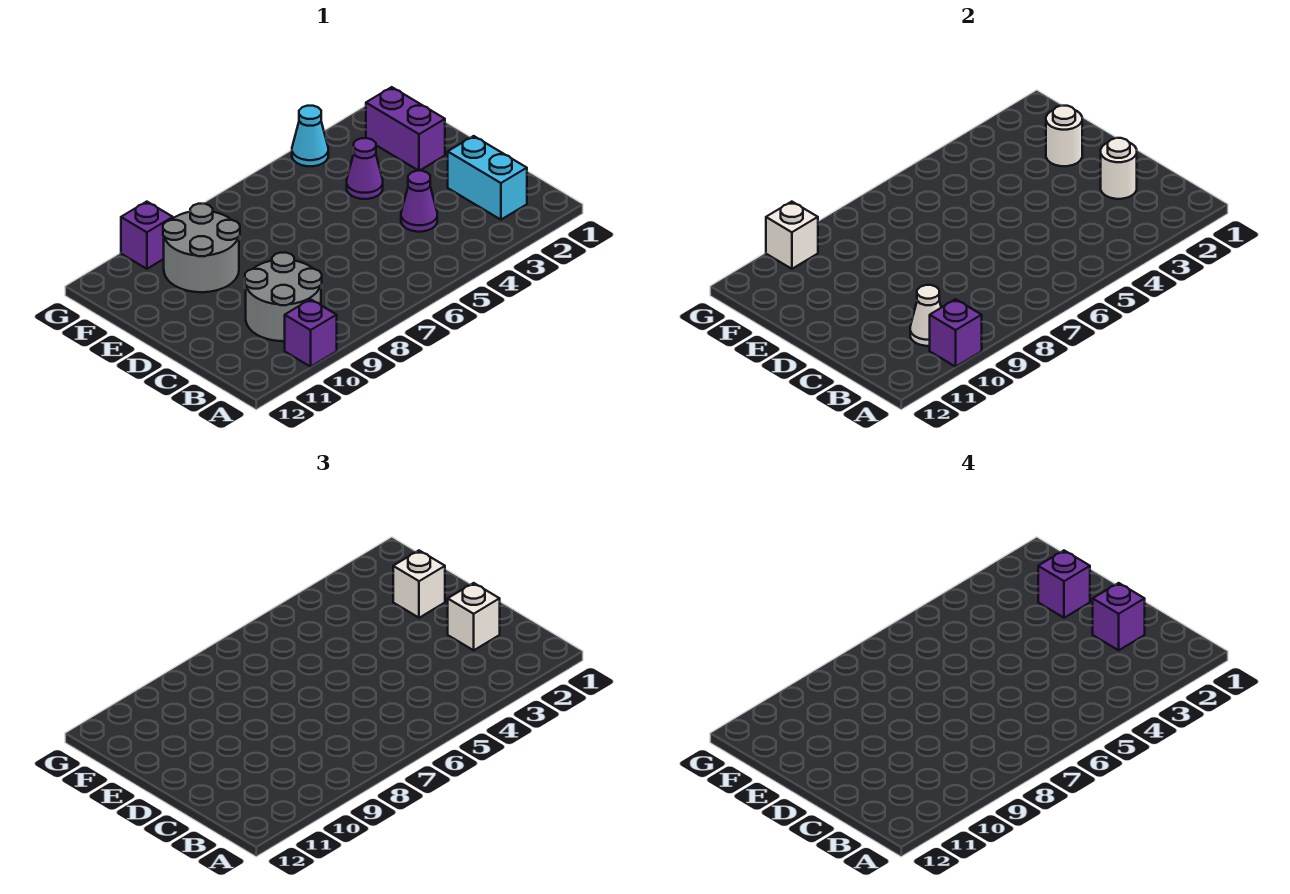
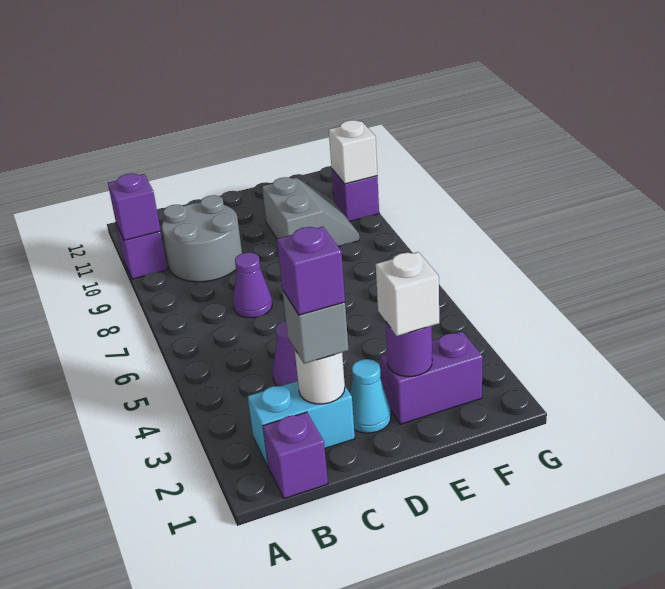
white 1x1 cone [910,285,941,346] -> none
white 1x1 brick [448,583,500,650] -> grey 1x1 brick [283,291,348,364]
white 1x1 round brick [1046,106,1082,166] -> purple 1x1 round brick [385,321,432,377]
purple 1x1 brick [1038,551,1090,618] -> purple 1x1 brick moved to [263,412,328,499]
purple 1x1 cone [347,138,383,199] -> purple 1x1 cone moved to [233,253,272,318]
grey 2x2 round brick [163,204,240,292] -> grey 2x2 slope [262,177,359,246]
cyan 1x1 cone [292,106,328,166] -> cyan 1x1 cone moved to [350,359,391,433]

